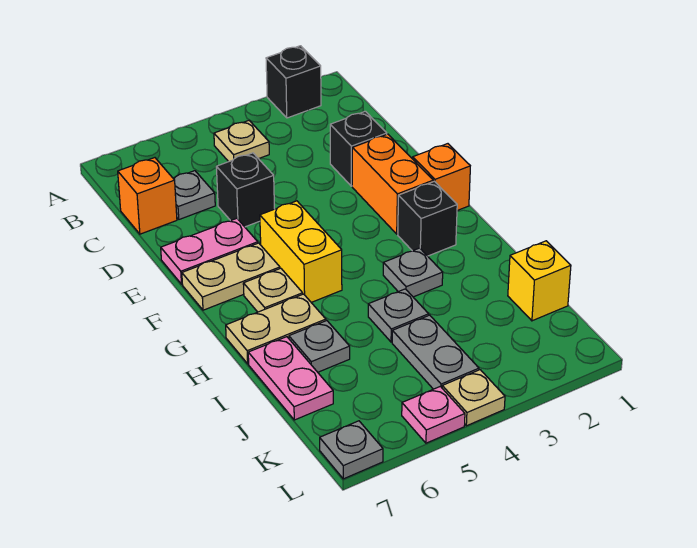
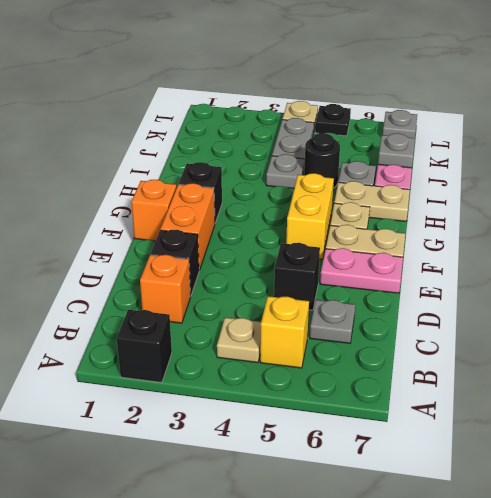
orange 1x1 brick [118,158,177,234] -> orange 1x1 brick moved to [140,255,191,323]
grey 1x1 plate [383,248,443,297] -> grey 1x1 plate moved to [378,133,415,168]
none -> black 1x1 round brick [304,133,340,188]
yellow 1x1 brick [508,241,571,321] -> yellow 1x1 brick moved to [260,296,309,368]
pink 1x1 plate [402,386,465,443] -> black 1x1 plate [315,104,351,136]

